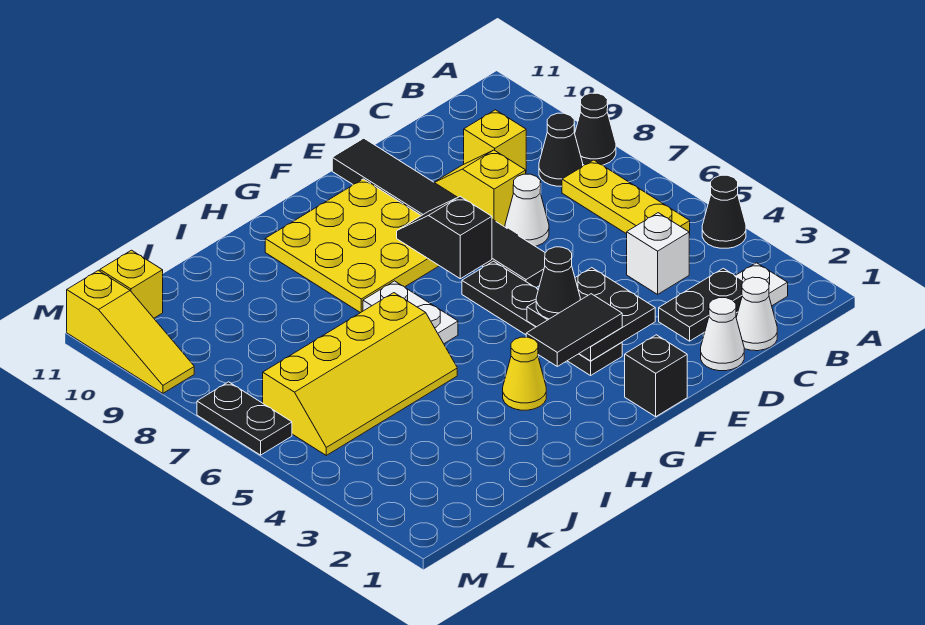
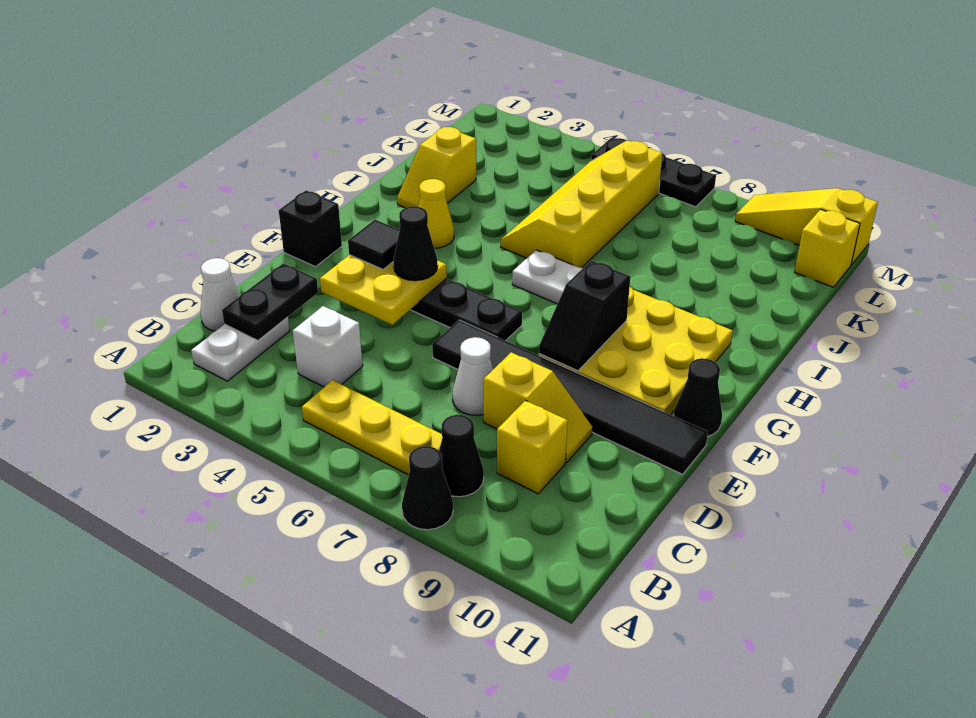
black 1x1 cone [702,175,746,248] -> black 1x1 cone moved to [674,358,722,437]
white 1x1 cone [701,298,744,371] -> none
black 2x2 plate [527,268,655,361] -> yellow 2x2 plate [320,255,447,325]
black 1x2 tile [526,294,622,366] -> black 1x1 tile [348,220,399,269]
black 1x2 slope [397,197,492,279] -> black 1x2 slope turned to [539,260,630,371]
none -> yellow 1x2 slope [397,127,476,208]
black 1x2 plate [197,382,292,455] -> black 1x3 plate [591,138,716,207]

